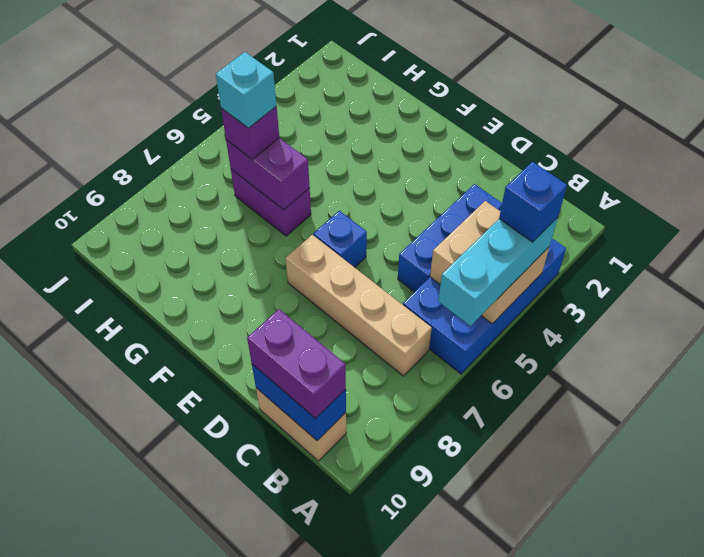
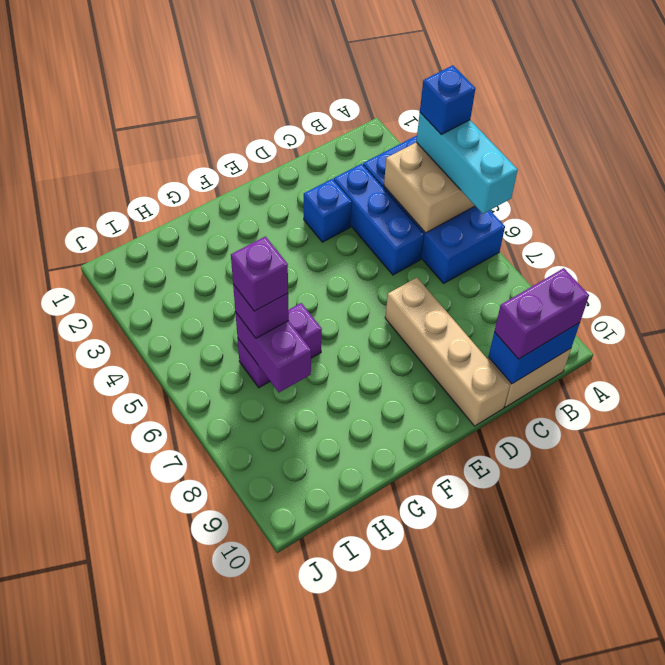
tan 1x4 brick [286,235,432,376] -> tan 1x4 brick turned to [385,278,510,426]
blue 1x1 brick [313,211,367,267] -> blue 1x1 brick moved to [304,179,352,242]
purple 1x2 brick [226,138,310,210] -> purple 1x2 brick turned to [235,312,311,392]
cyan 1x1 brick [216,52,276,128] -> purple 1x1 brick [231,236,288,311]

